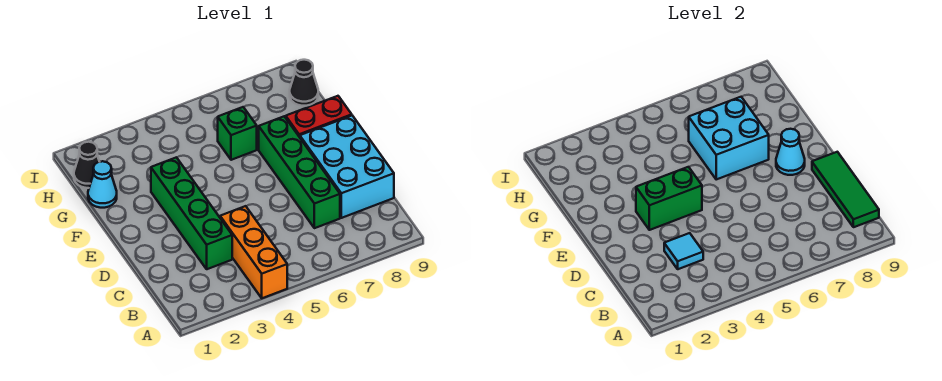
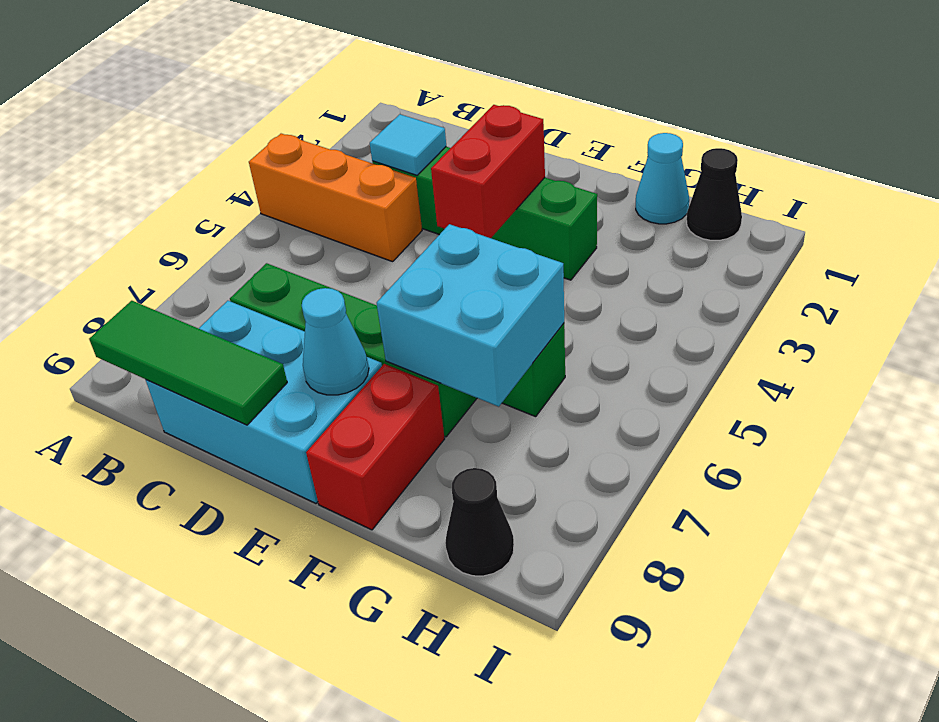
green 1x2 brick [636,167,702,230] -> red 1x2 brick [431,105,545,238]

